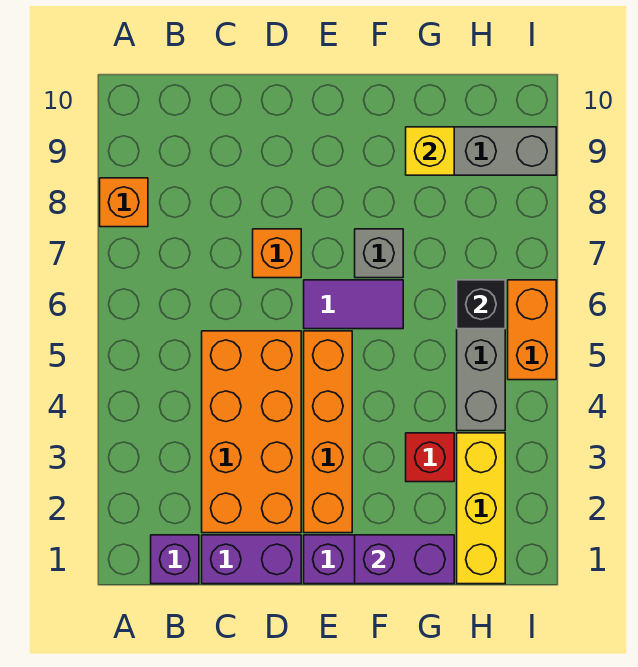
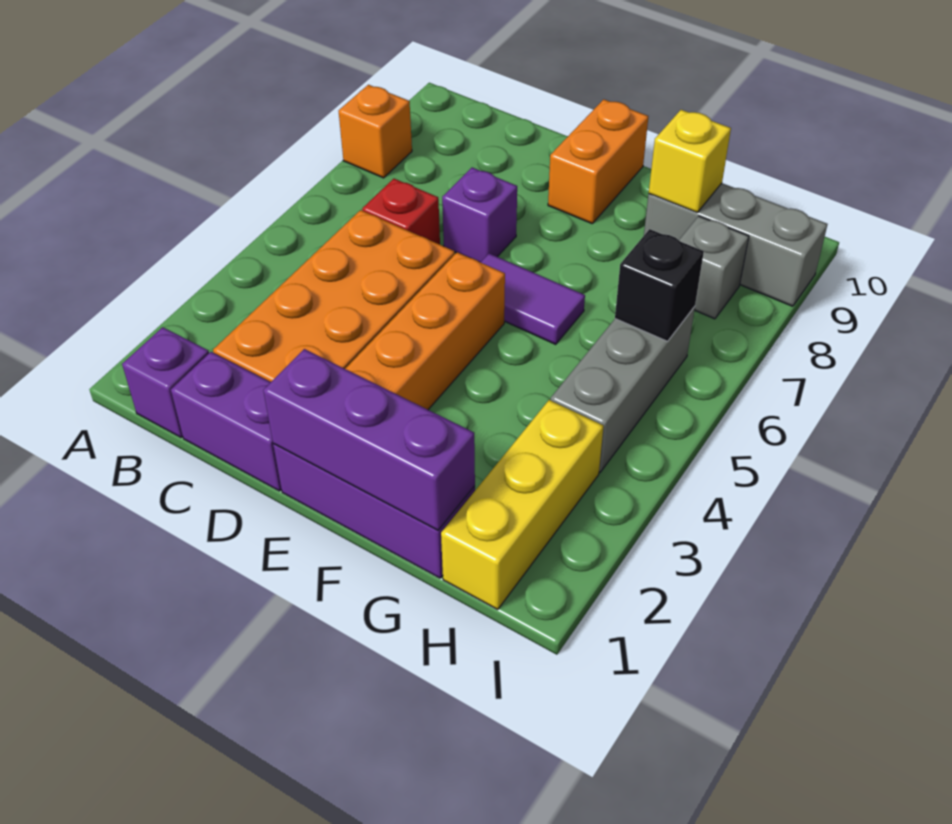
orange 1x1 brick [253,229,301,278] -> purple 1x1 brick [442,168,517,262]
purple 1x2 brick [355,535,454,584] -> purple 1x3 brick [263,349,475,530]
grey 1x1 brick [355,229,403,278] -> grey 1x1 brick moved to [679,216,749,319]
red 1x1 brick [406,433,454,482] -> red 1x1 brick moved to [362,179,440,244]
orange 1x2 brick [508,280,556,380] -> orange 1x2 brick moved to [548,99,648,223]

